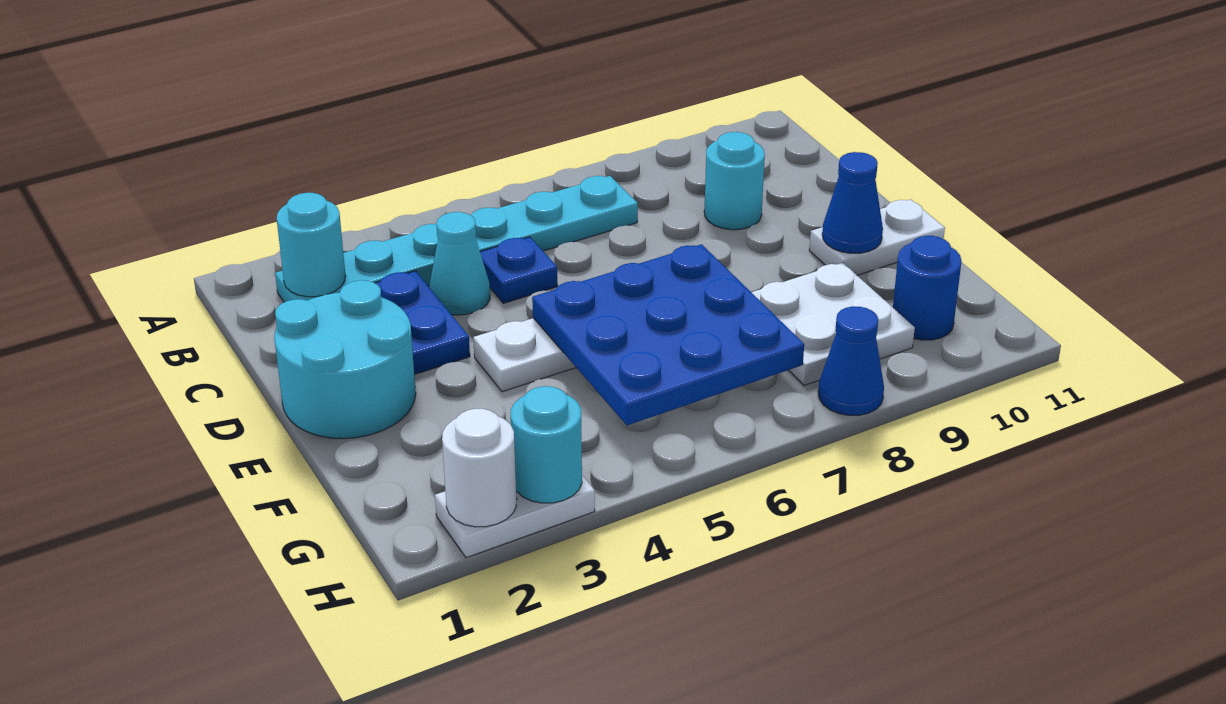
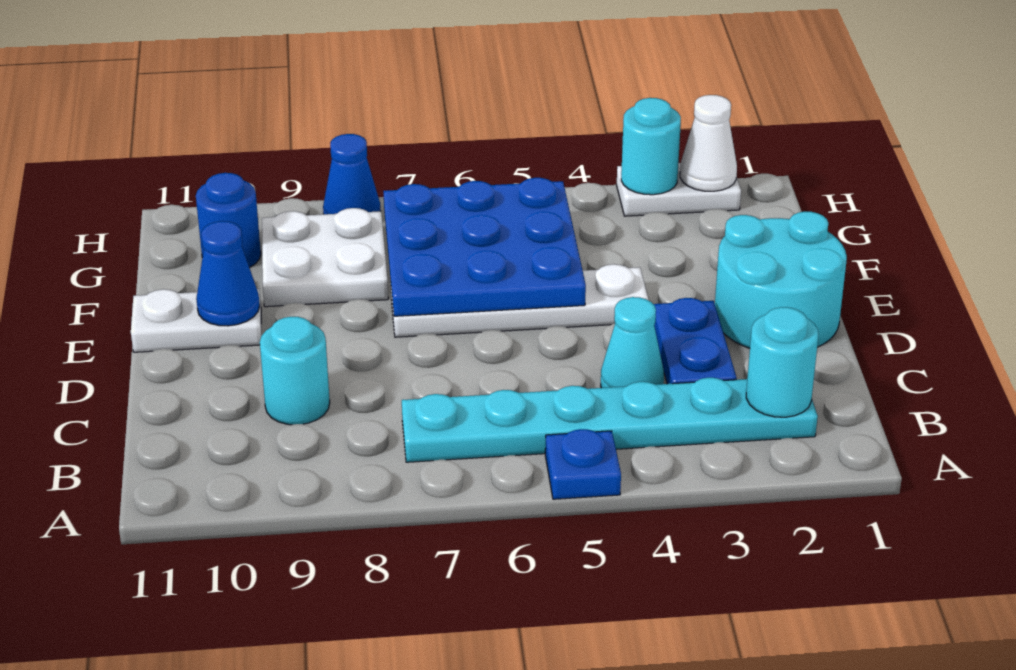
blue 1x1 plate [480,237,558,303] -> blue 1x1 plate moved to [545,429,621,499]
white 1x1 round brick [442,409,517,527] -> white 1x1 cone [680,95,737,191]

